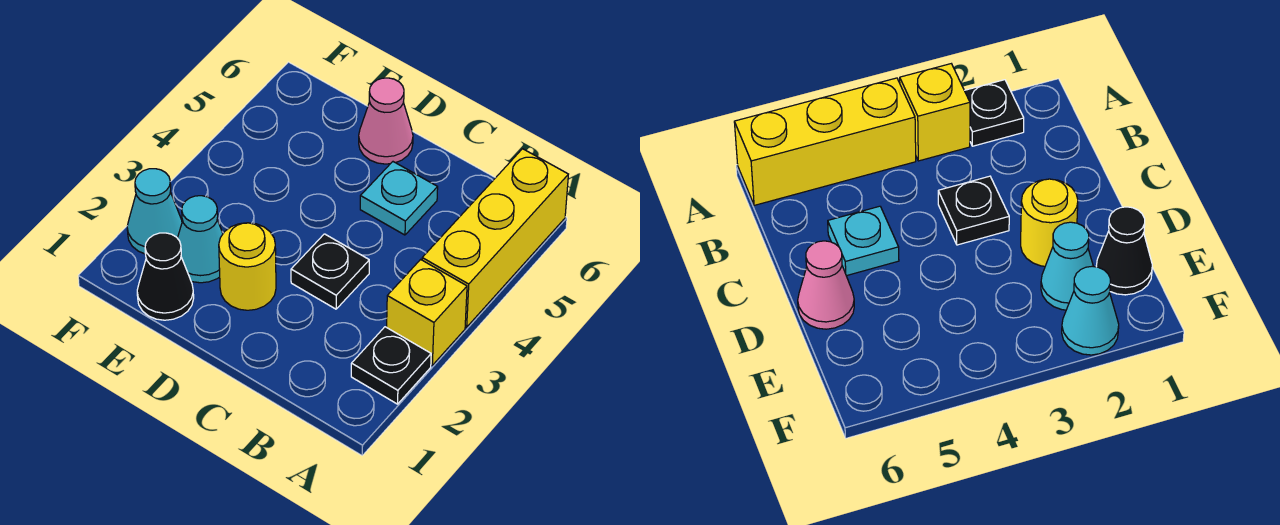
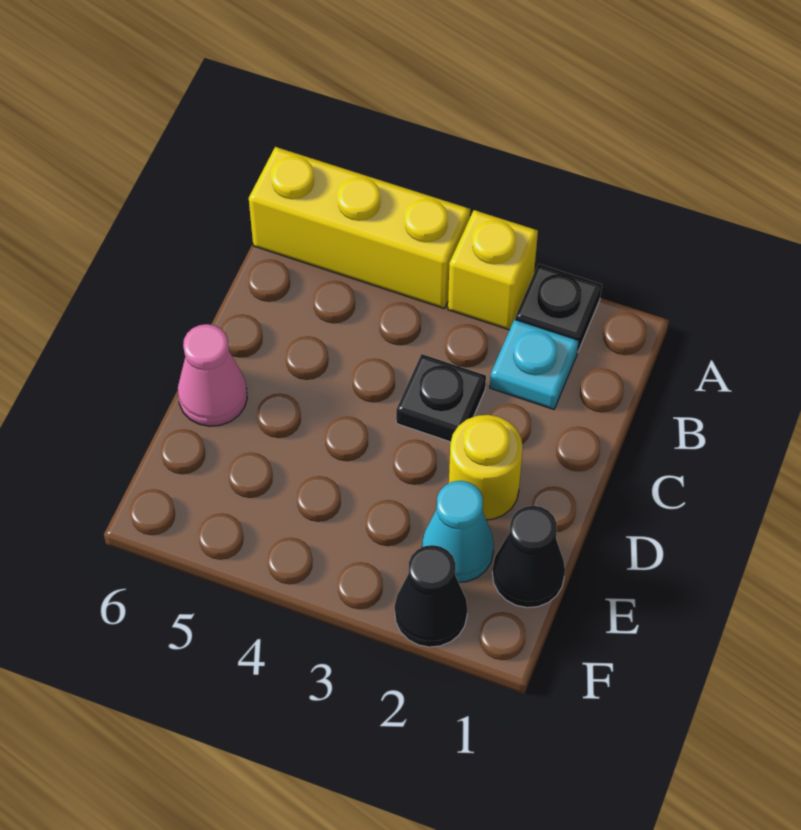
cyan 1x1 plate [360,162,438,235] -> cyan 1x1 plate moved to [490,319,579,409]
cyan 1x1 cone [127,169,182,254] -> black 1x1 cone [395,545,467,647]

